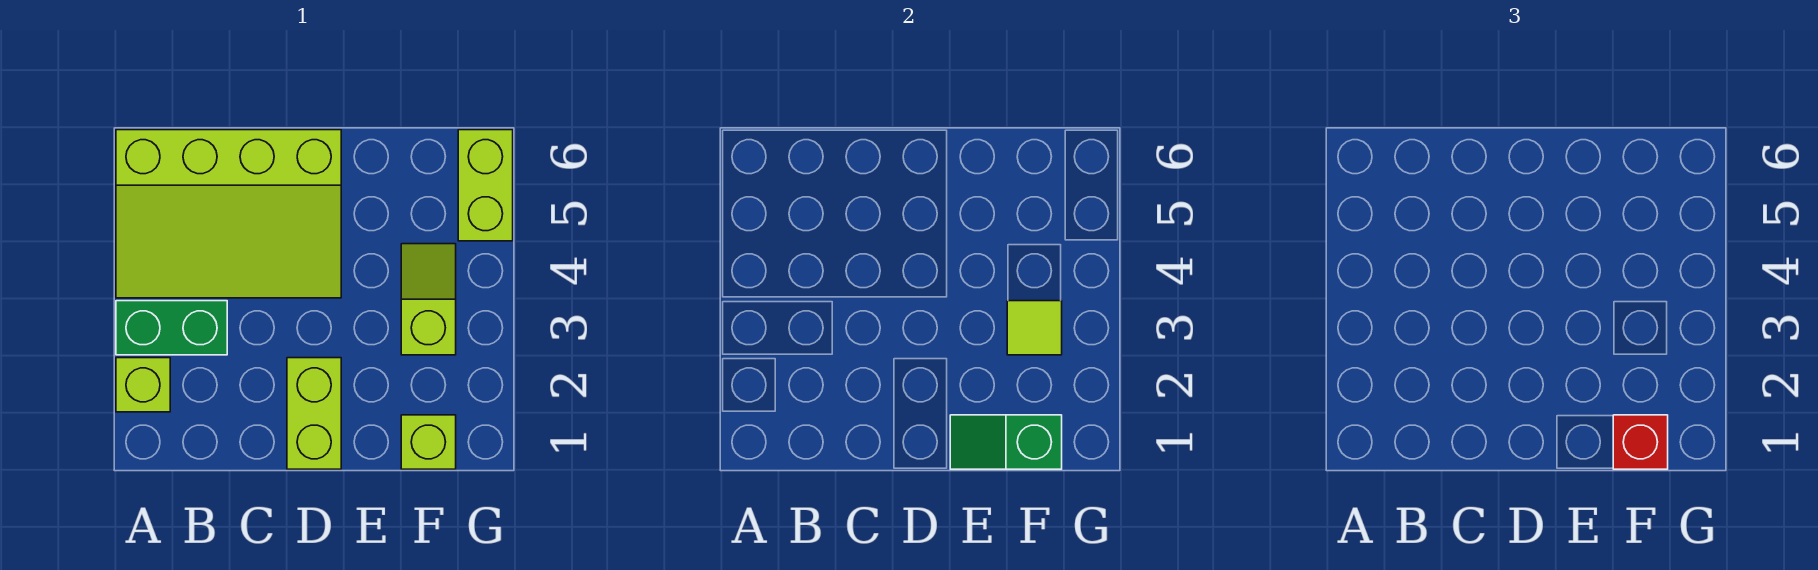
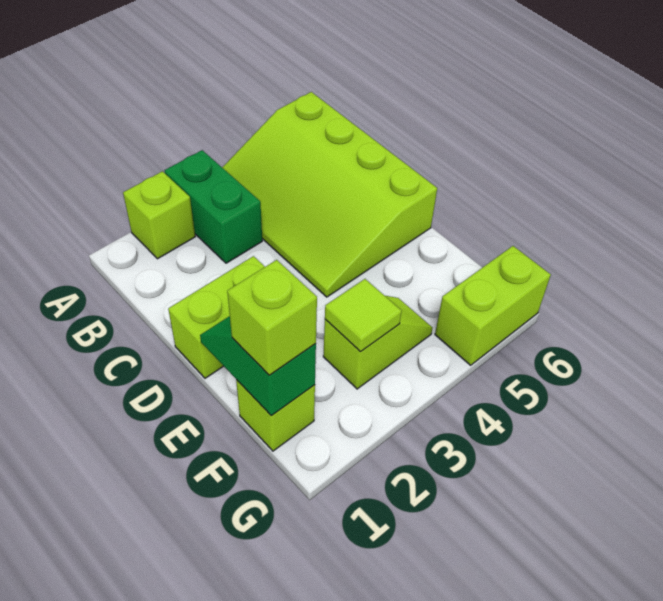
red 1x1 brick [1613,415,1668,469] -> lime 1x1 brick [227,260,317,375]

